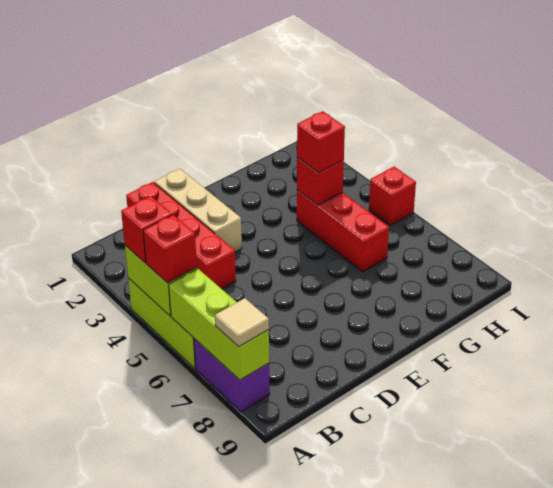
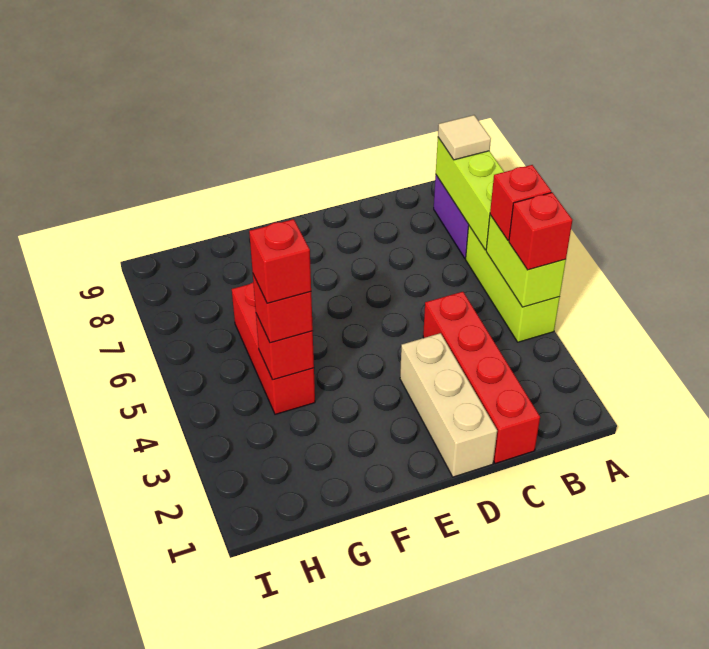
red 1x1 brick [369,167,416,225] -> red 1x1 brick moved to [249,219,311,303]

